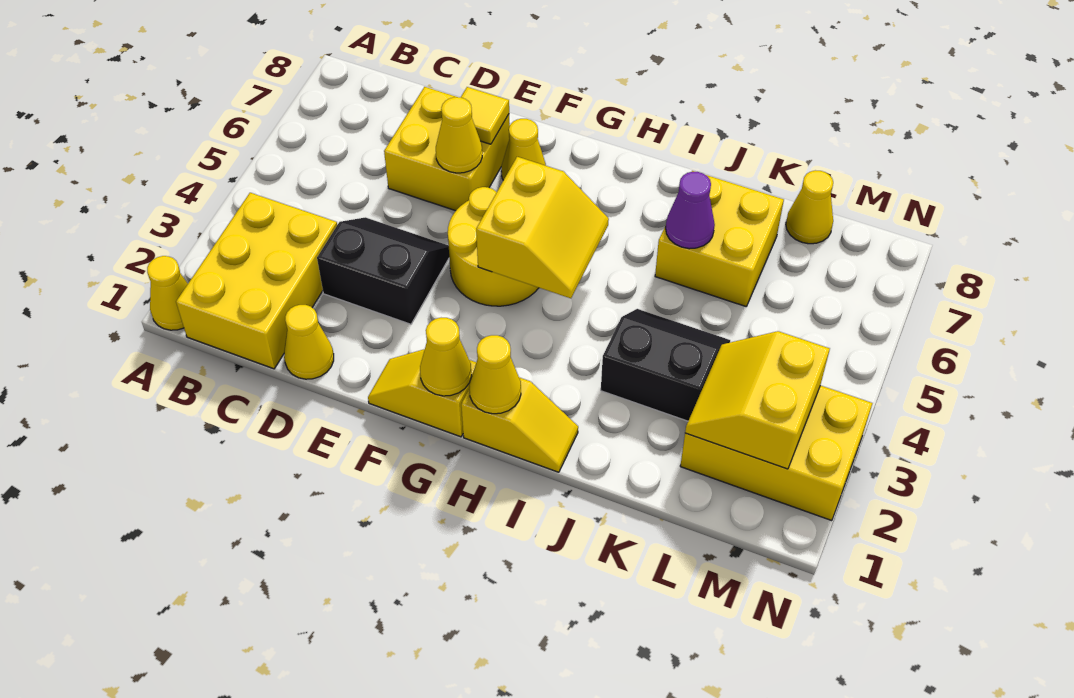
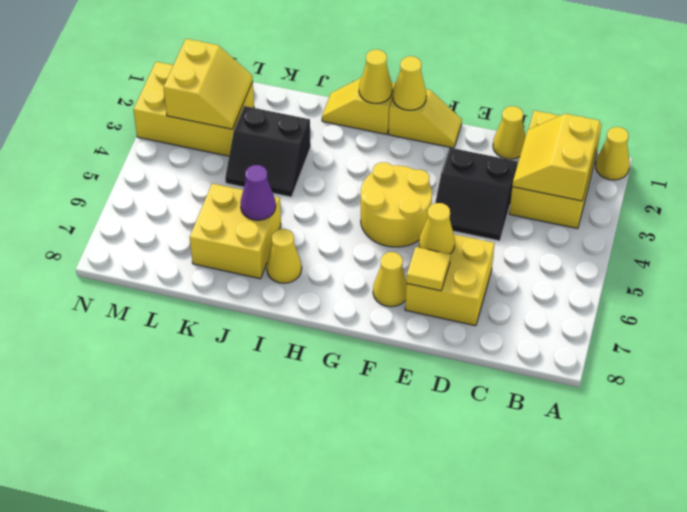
yellow 2x2 slope [476,157,609,298] -> yellow 2x2 slope moved to [512,114,600,201]
yellow 1x1 cone [786,170,833,244] -> yellow 1x1 cone moved to [267,229,302,283]

